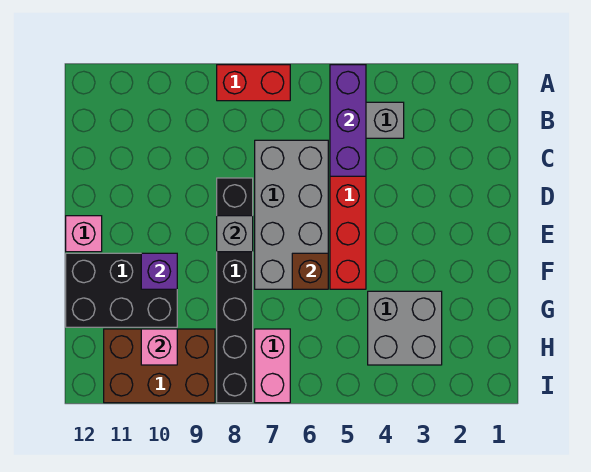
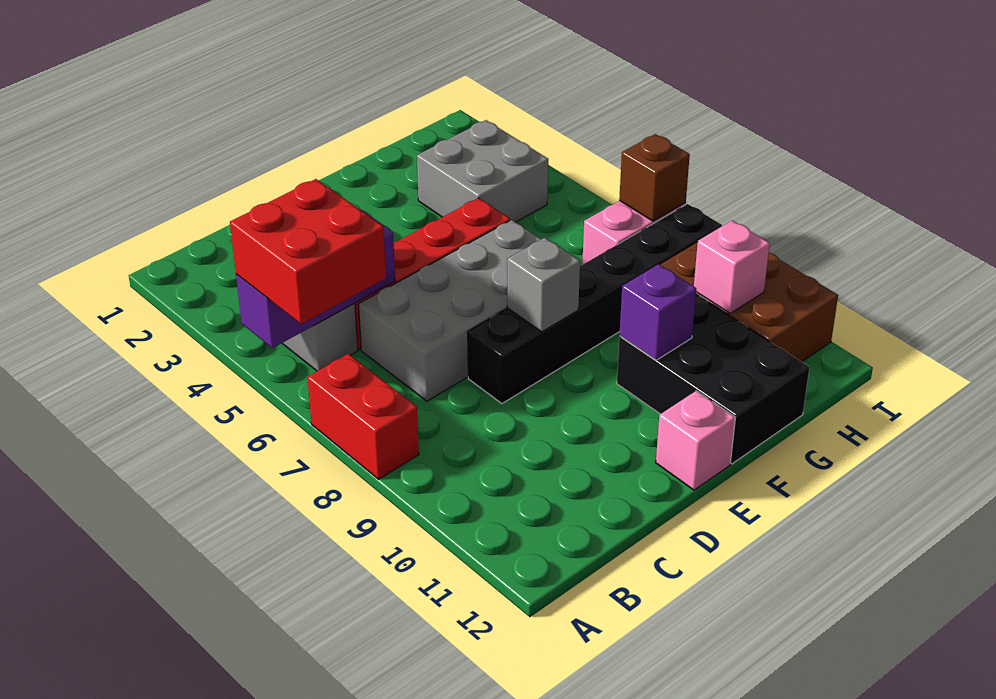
none -> red 2x2 brick [230,179,386,324]
brown 1x1 brick [292,253,328,289] -> brown 1x1 brick moved to [619,134,690,221]

